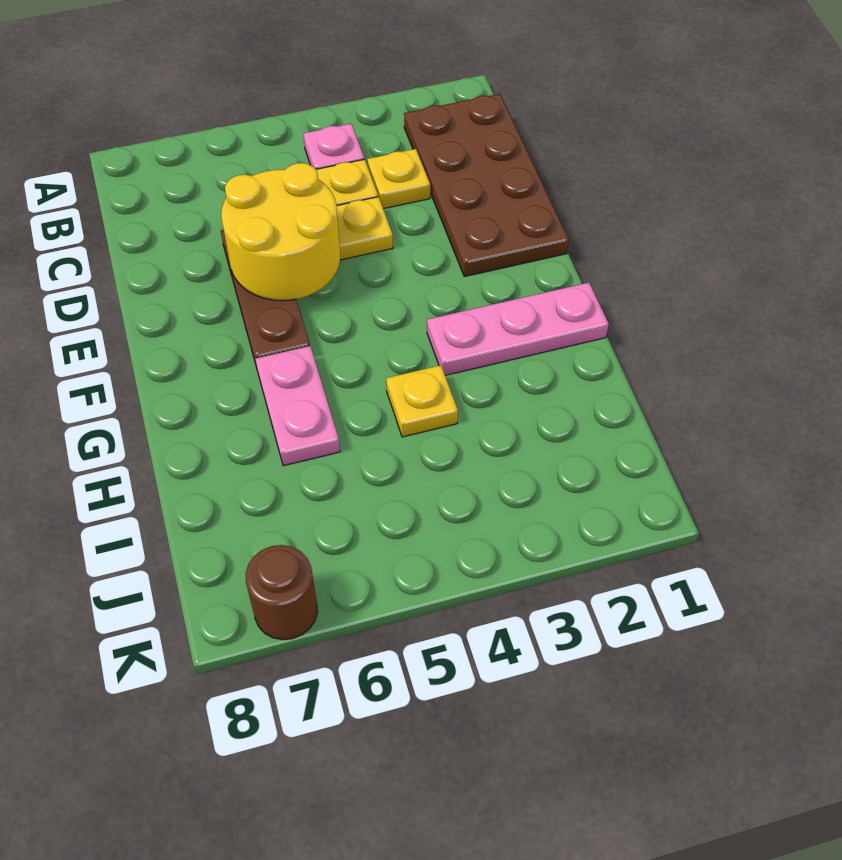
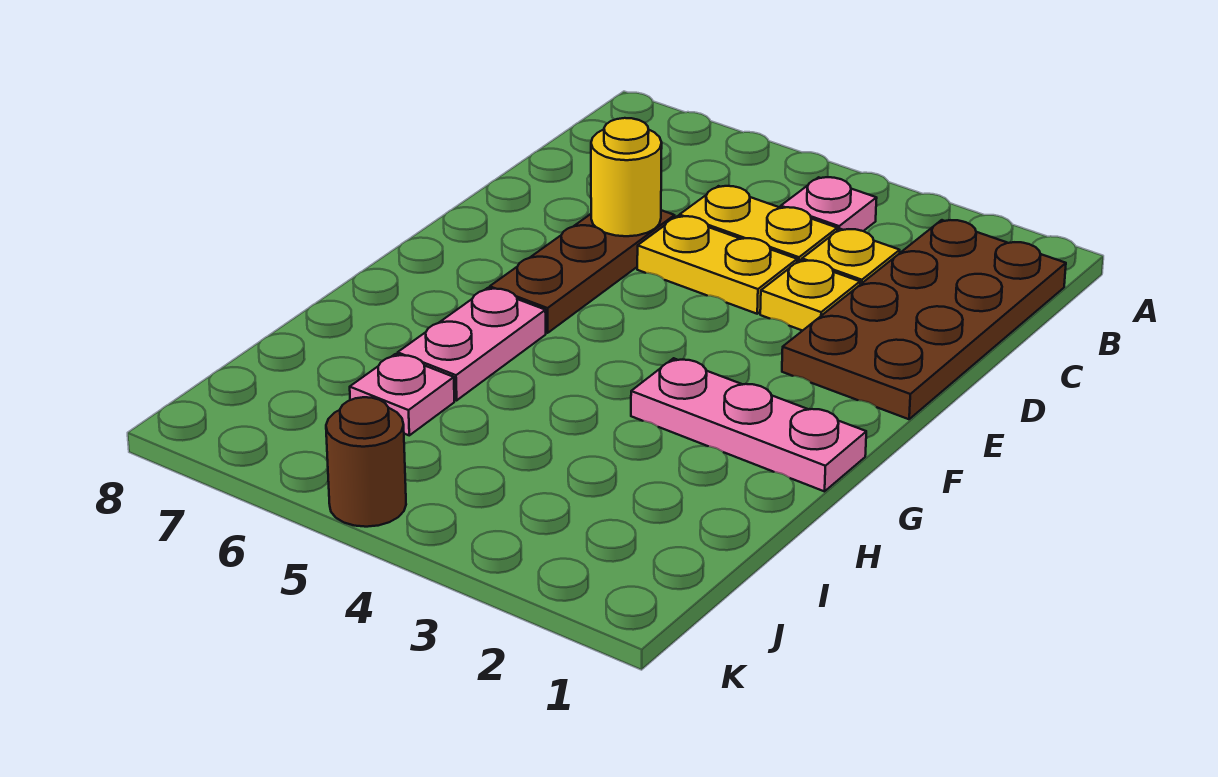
yellow 2x2 round brick [221,163,340,301] -> yellow 1x1 round brick [591,118,662,236]
yellow 1x1 plate [386,365,458,437] -> yellow 1x1 plate moved to [760,260,860,331]
none -> pink 1x1 plate [350,354,454,435]
brown 1x1 round brick [245,545,318,640] -> brown 1x1 round brick moved to [326,397,406,527]

